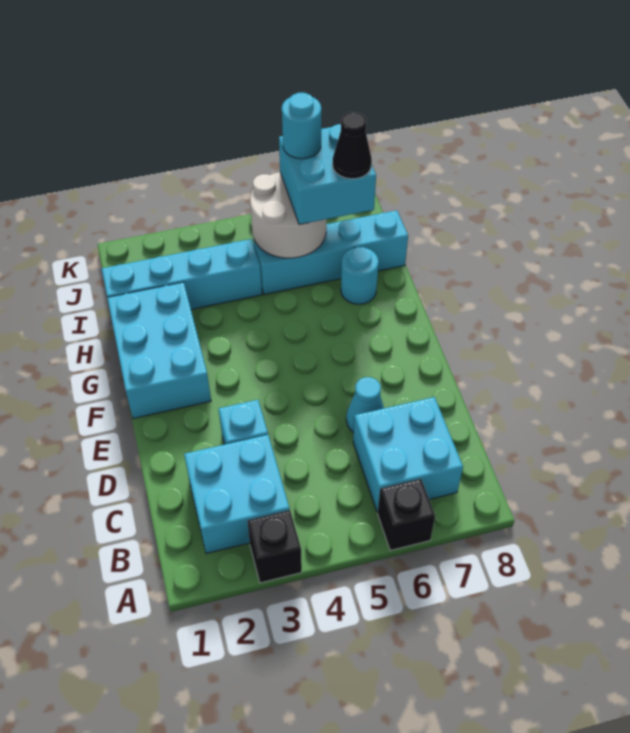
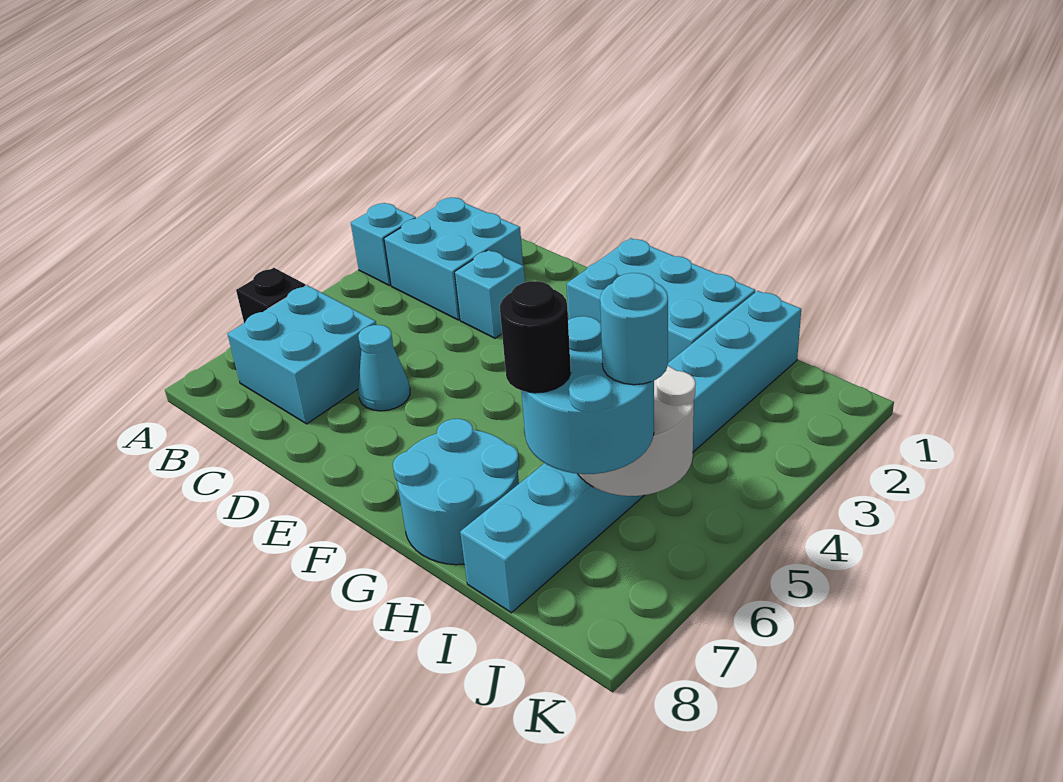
black 1x1 brick [247,510,302,583] -> cyan 1x1 brick [351,203,416,286]
cyan 1x1 round brick [341,247,379,304] -> cyan 2x2 round brick [393,419,519,565]
cyan 2x2 brick [279,124,376,225] -> cyan 2x2 round brick [521,316,654,474]
black 1x1 cone [332,112,372,179] -> black 1x1 round brick [500,281,571,393]

